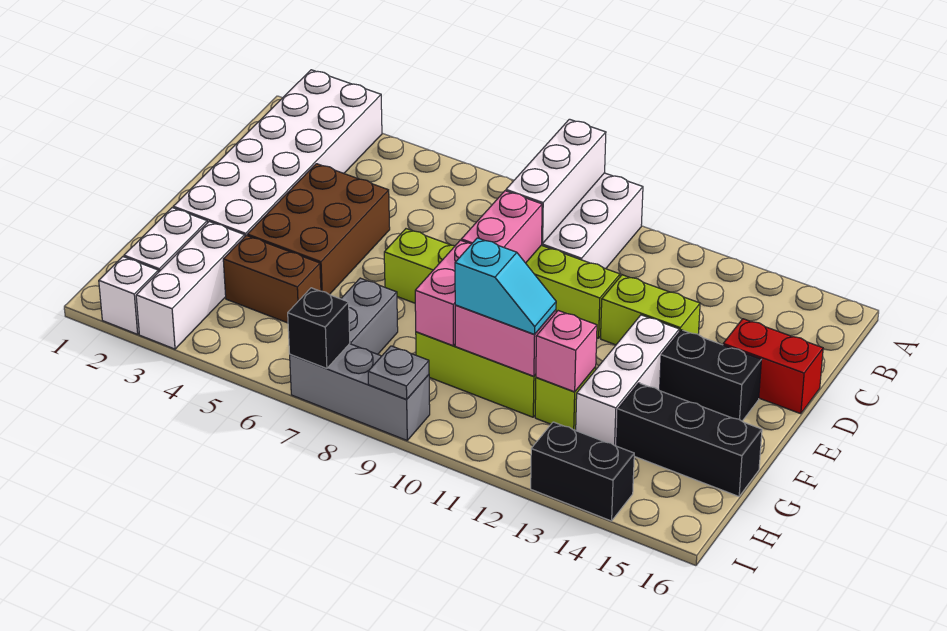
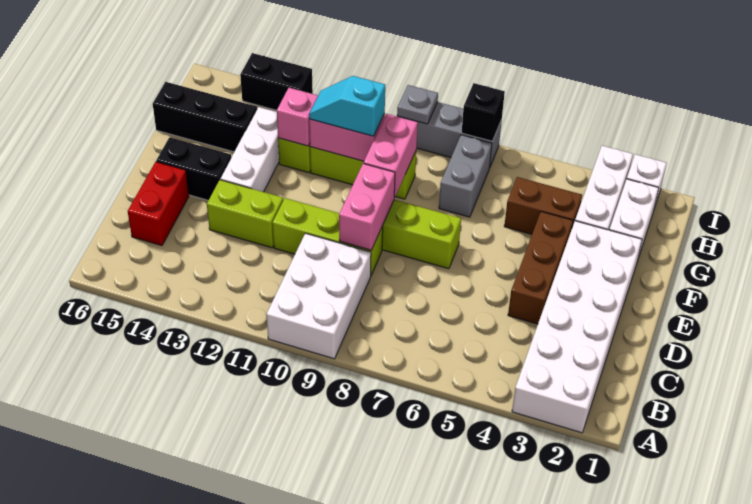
white 1x3 brick [506,119,606,244] -> none
brown 2x3 brick [247,164,390,295] -> brown 1x3 brick [508,212,573,324]
red 1x2 brick [723,319,823,414] -> red 1x2 brick turned to [128,162,189,246]

